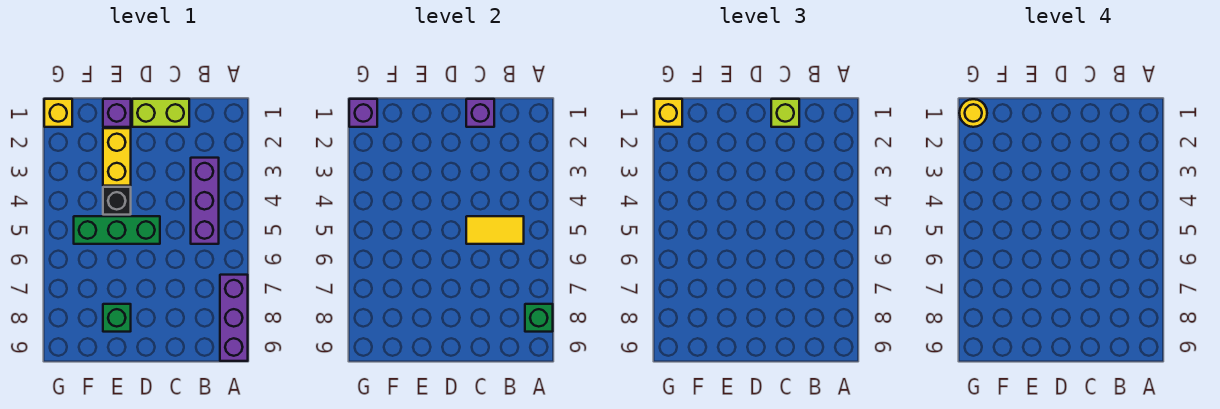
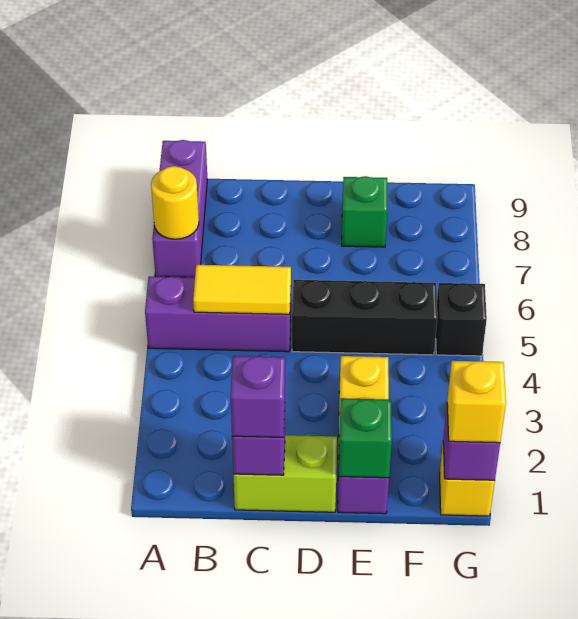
green 1x1 brick [525,304,553,332] -> green 1x1 brick moved to [339,398,392,478]
purple 1x3 brick [191,158,219,244] -> purple 1x3 brick turned to [145,276,291,352]
lime 1x1 brick [771,99,799,127] -> purple 1x1 brick [230,356,285,437]
green 1x3 brick [74,216,160,244] -> black 1x3 brick [292,280,437,355]
black 1x1 brick [103,187,131,215] -> black 1x1 brick moved to [436,283,487,356]
yellow 1x1 round brick [959,99,987,127] -> yellow 1x1 round brick moved to [151,166,199,239]

